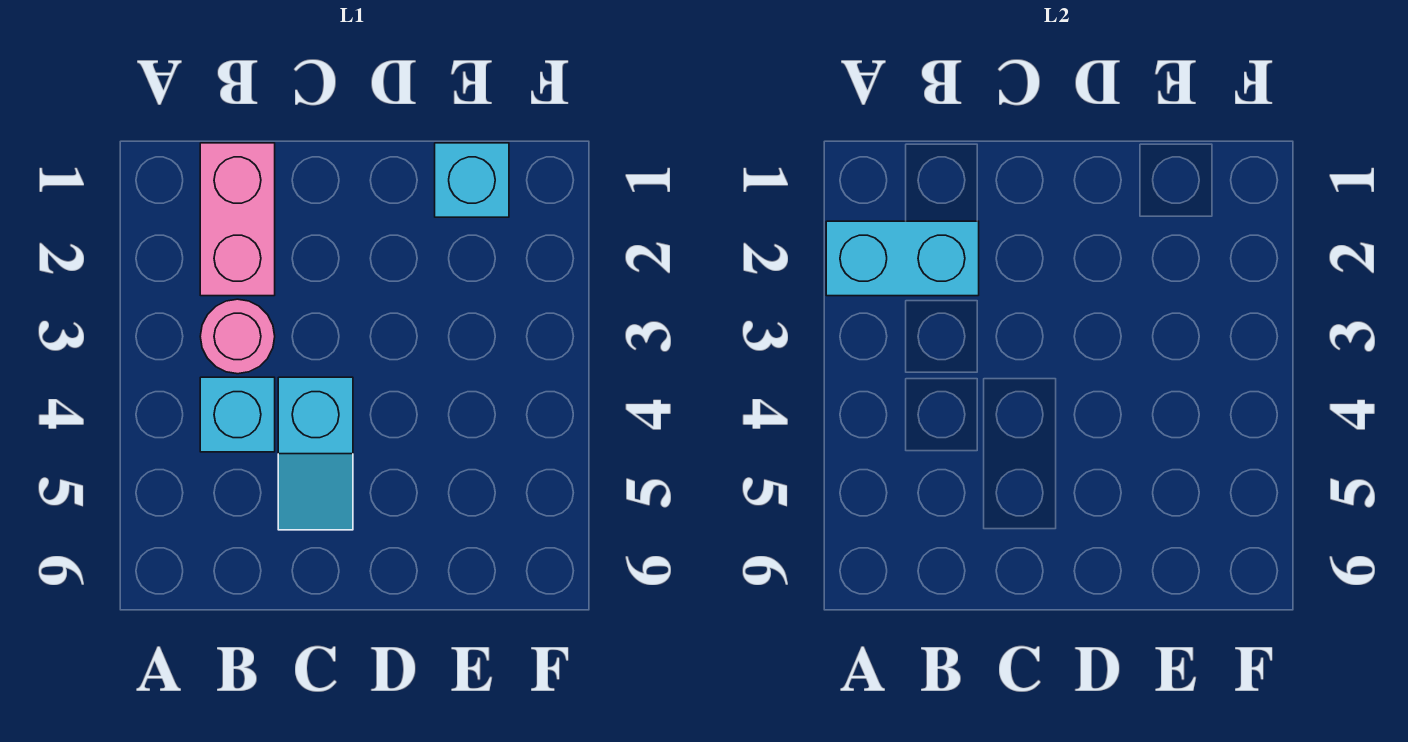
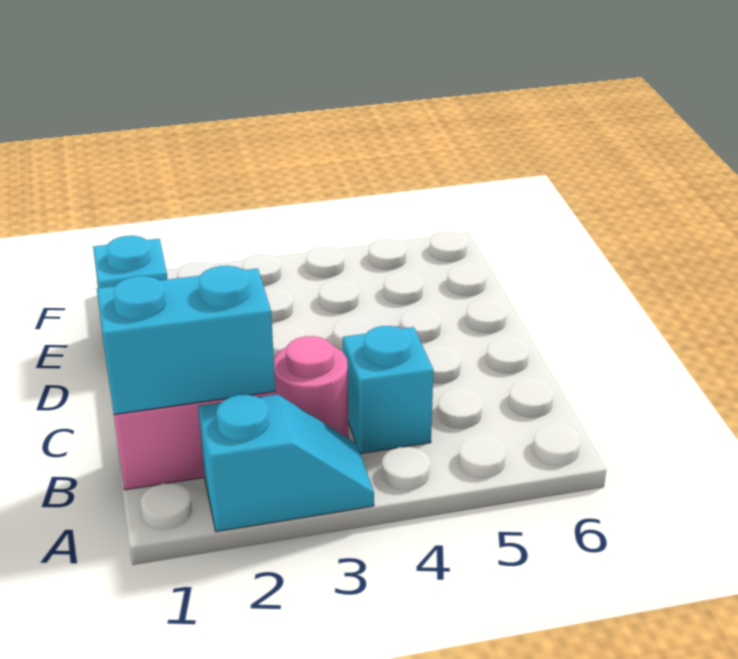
cyan 1x2 brick [826,221,979,296] -> cyan 1x2 brick turned to [97,266,275,414]
cyan 1x2 slope [278,377,353,530] -> cyan 1x2 slope moved to [198,394,374,532]

